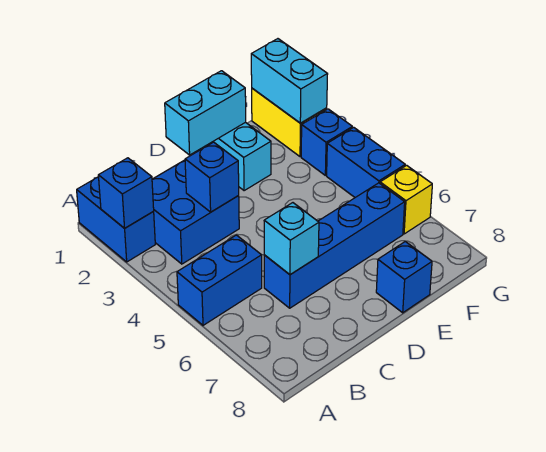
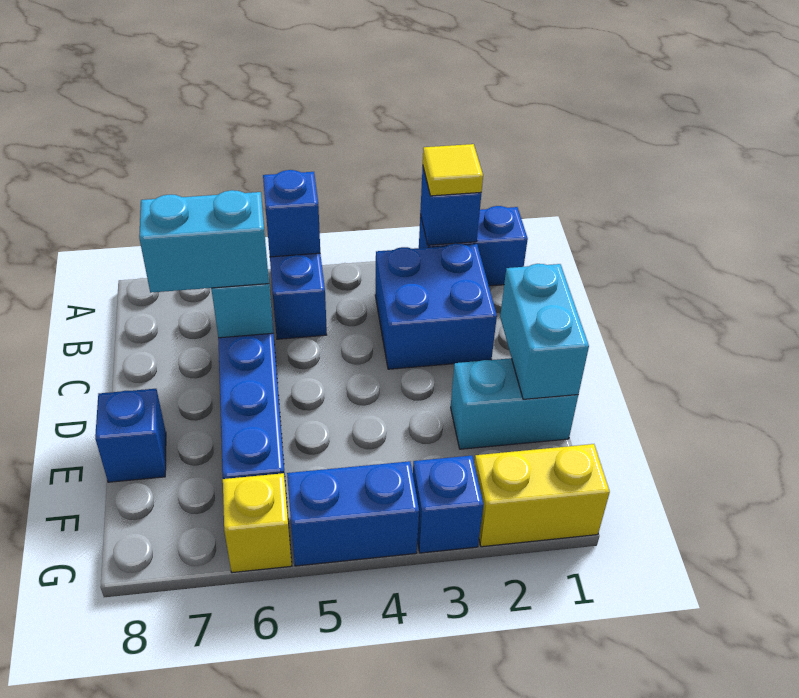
none -> yellow 1x1 tile [423,144,483,196]
blue 1x1 brick [185,142,239,212] -> blue 1x1 brick moved to [263,170,320,257]
cyan 1x2 brick [251,39,328,123] -> cyan 1x2 brick moved to [139,190,269,293]

